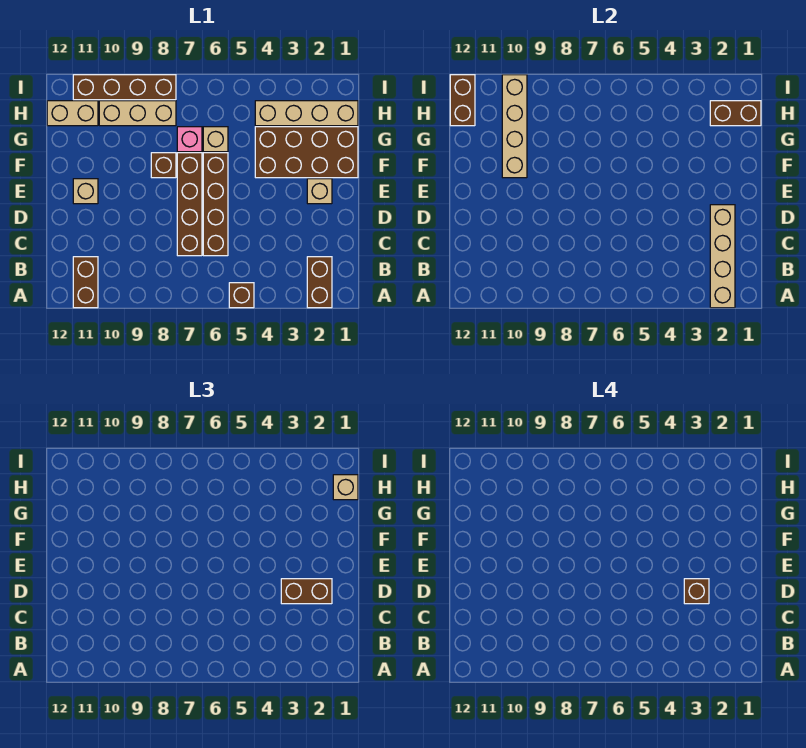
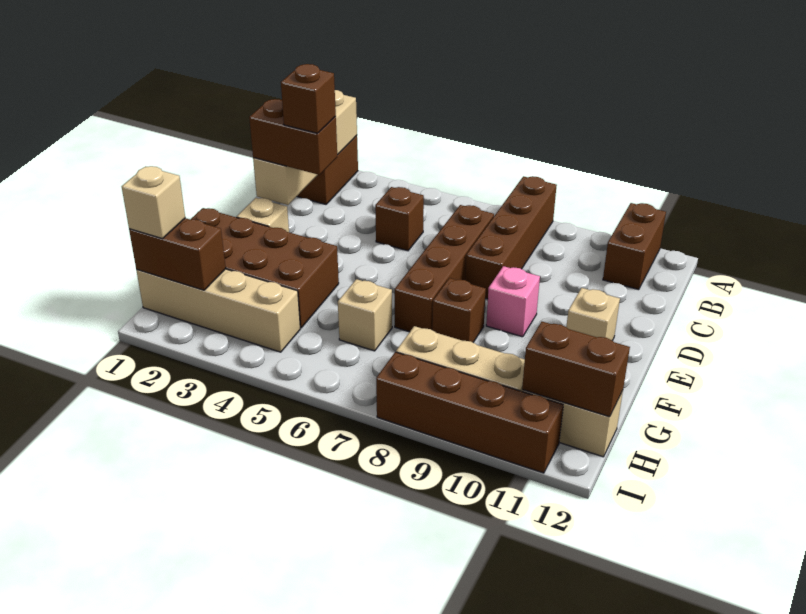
brown 1x1 brick [229,283,254,308] -> brown 1x1 brick moved to [375,187,424,251]
brown 1x4 brick [203,153,228,256] -> brown 1x4 brick moved to [465,176,557,299]
tan 1x4 brick [502,75,527,178] -> none
pink 1x1 brick [177,127,202,152] -> pink 1x1 brick moved to [486,266,540,337]
brown 1x2 brick [450,75,475,126] -> brown 1x2 brick turned to [522,322,630,417]

